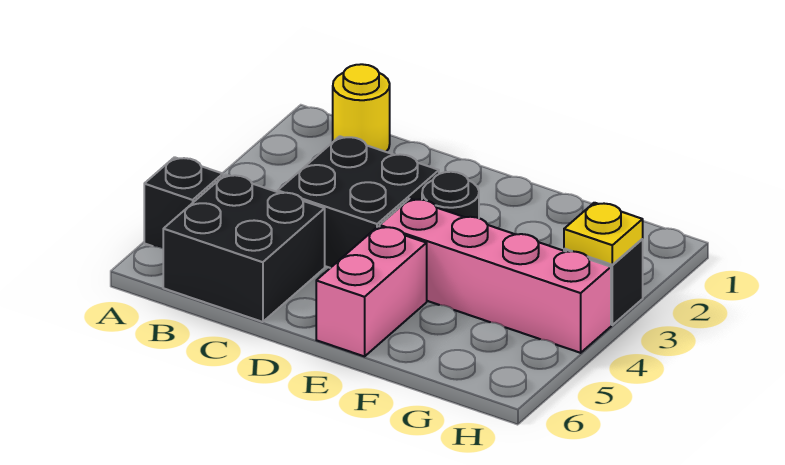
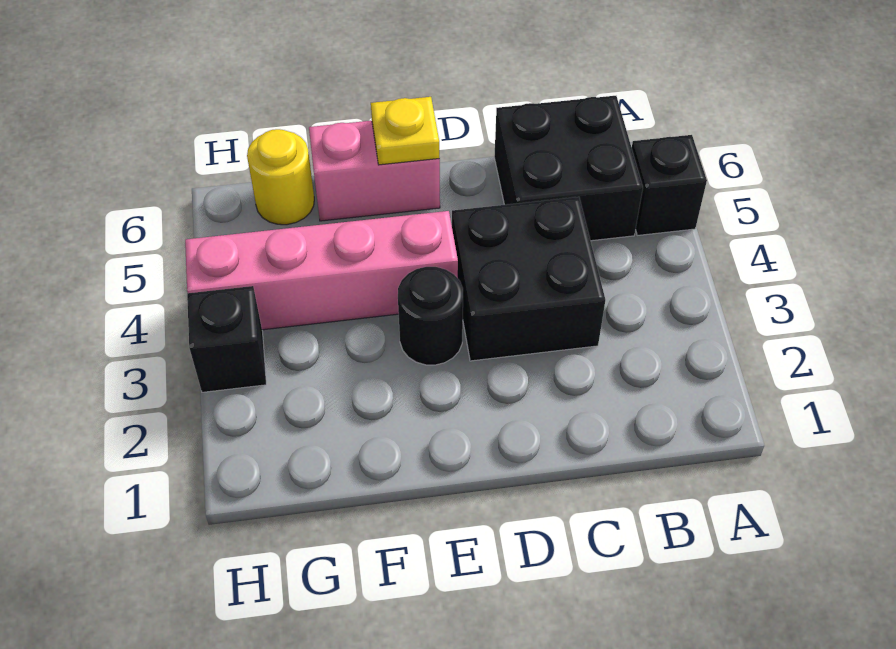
yellow 1x1 round brick [333,64,390,152] -> yellow 1x1 round brick moved to [247,129,314,225]
pink 1x2 brick [316,226,427,356] -> pink 1x2 brick turned to [309,121,440,221]
yellow 1x1 plate [564,203,643,265] -> yellow 1x1 plate moved to [371,97,439,165]

